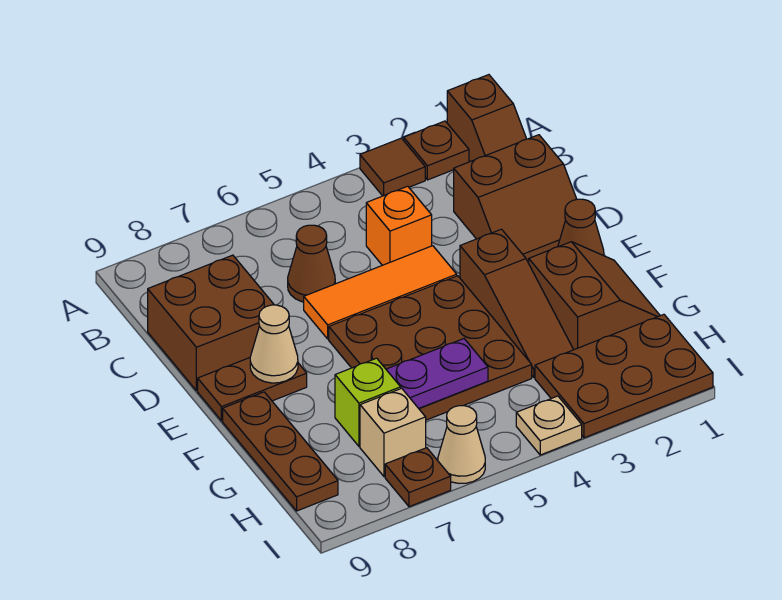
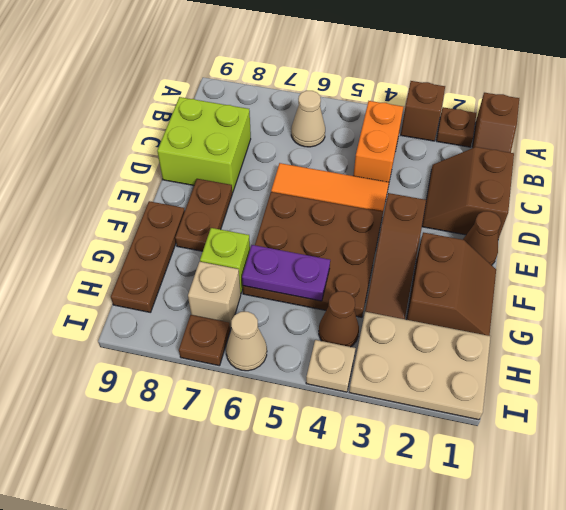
brown 1x1 tile [360,138,425,196] -> brown 1x1 brick [401,81,445,141]
brown 2x2 slope [454,135,577,261] -> brown 2x2 slope turned to [422,147,514,239]
orange 1x1 brick [366,186,432,265] -> orange 1x2 brick [353,101,403,182]
brown 1x1 cone [288,225,335,302] -> brown 1x1 cone moved to [319,291,359,347]
brown 2x2 brick [148,255,274,391] -> lime 2x2 brick [157,97,251,193]
brown 1x2 plate [198,358,307,421] -> brown 1x2 plate turned to [175,179,232,251]
tan 1x1 cone [250,305,298,383] -> tan 1x1 cone moved to [291,91,325,147]
brown 2x3 plate [535,314,713,438] -> tan 2x3 plate [349,312,491,420]

